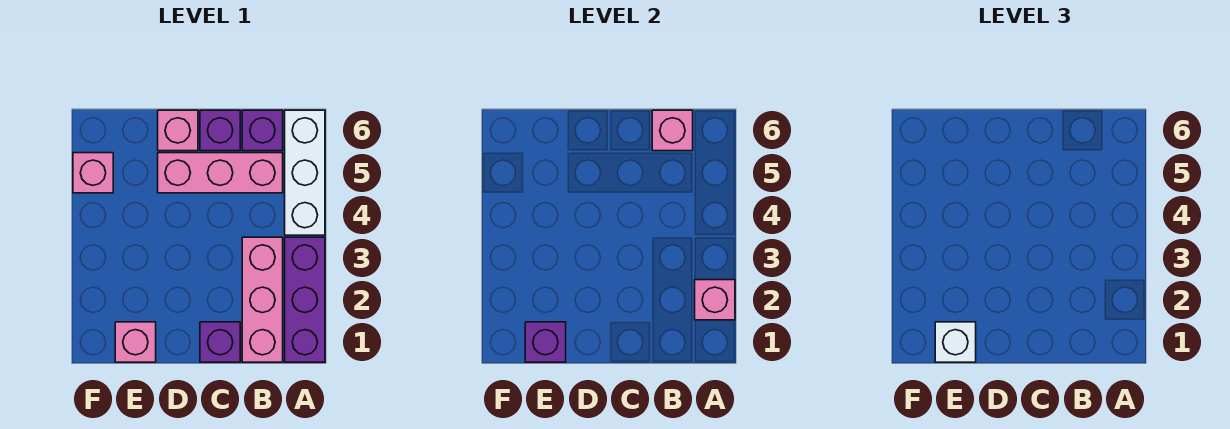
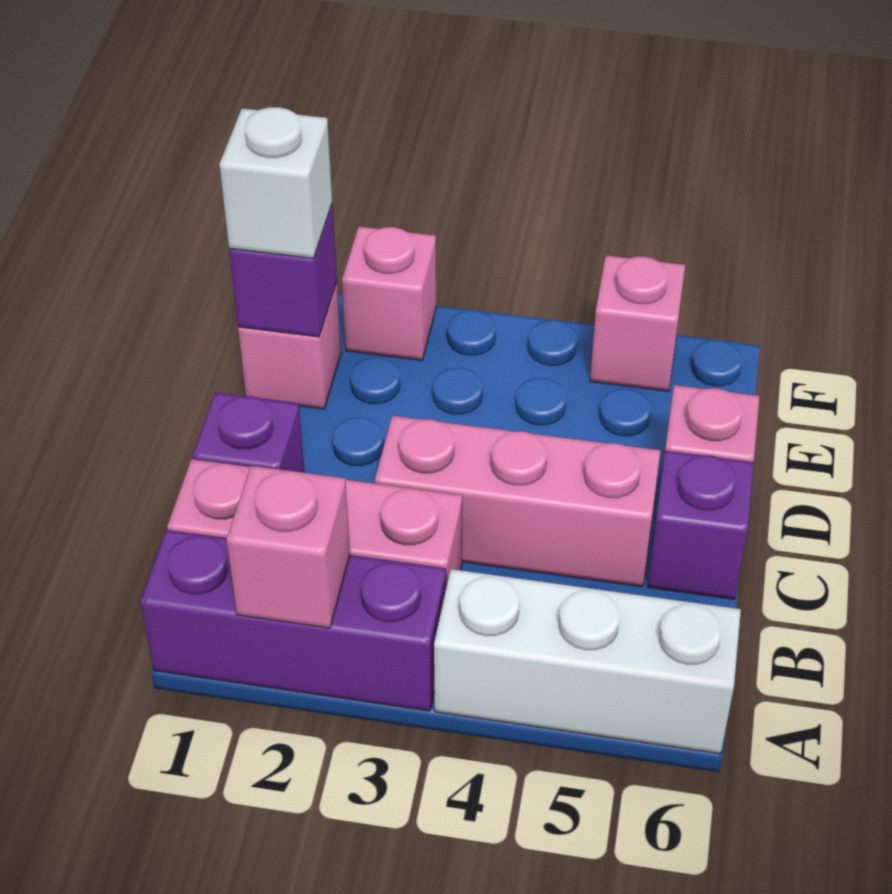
pink 1x3 brick [158,153,283,193] -> pink 1x3 brick turned to [375,416,661,587]
purple 1x1 brick [242,110,283,151] -> none
pink 1x1 brick [652,110,693,151] -> pink 1x1 brick moved to [342,226,436,360]

